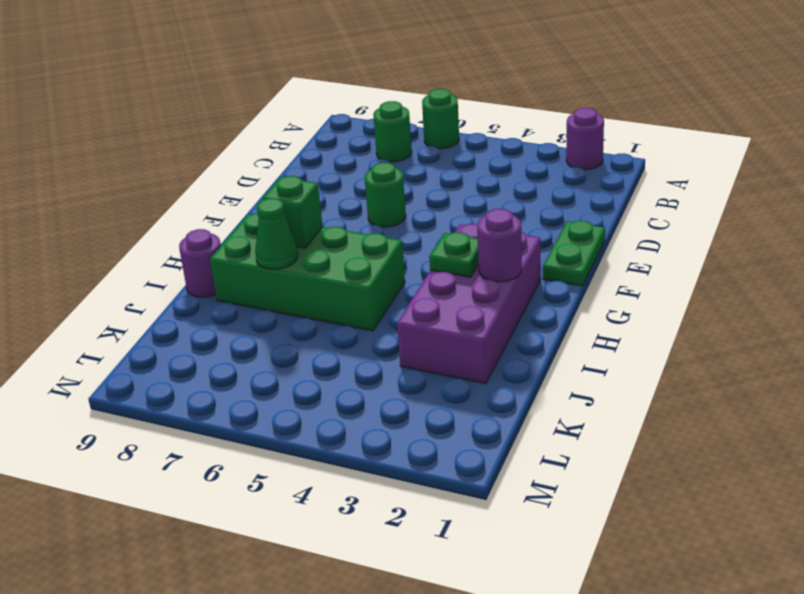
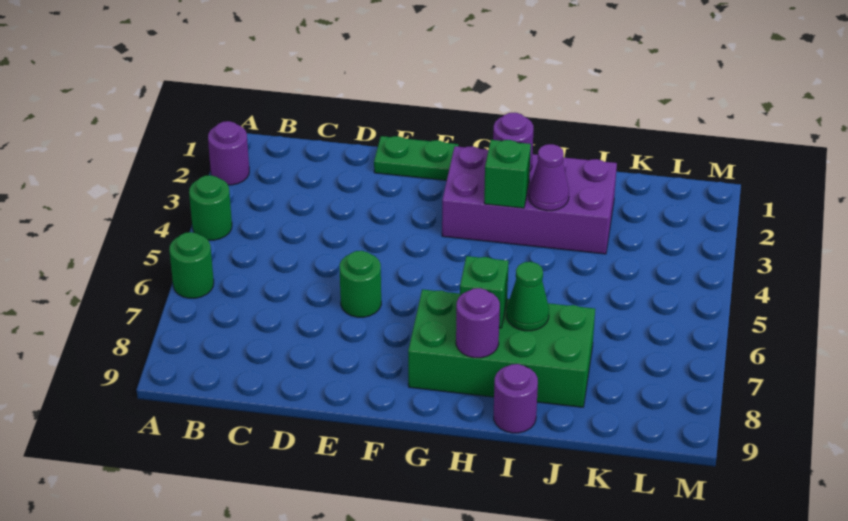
green 1x1 round brick [373,101,412,162] -> green 1x1 round brick moved to [189,175,232,240]
green 1x1 plate [429,232,478,277] -> green 1x1 brick [484,140,531,208]
green 2x4 brick [210,214,405,331] -> green 2x4 brick turned to [408,289,595,407]
none -> purple 1x1 round brick [456,288,500,358]
none -> purple 1x1 cone [529,144,569,211]

